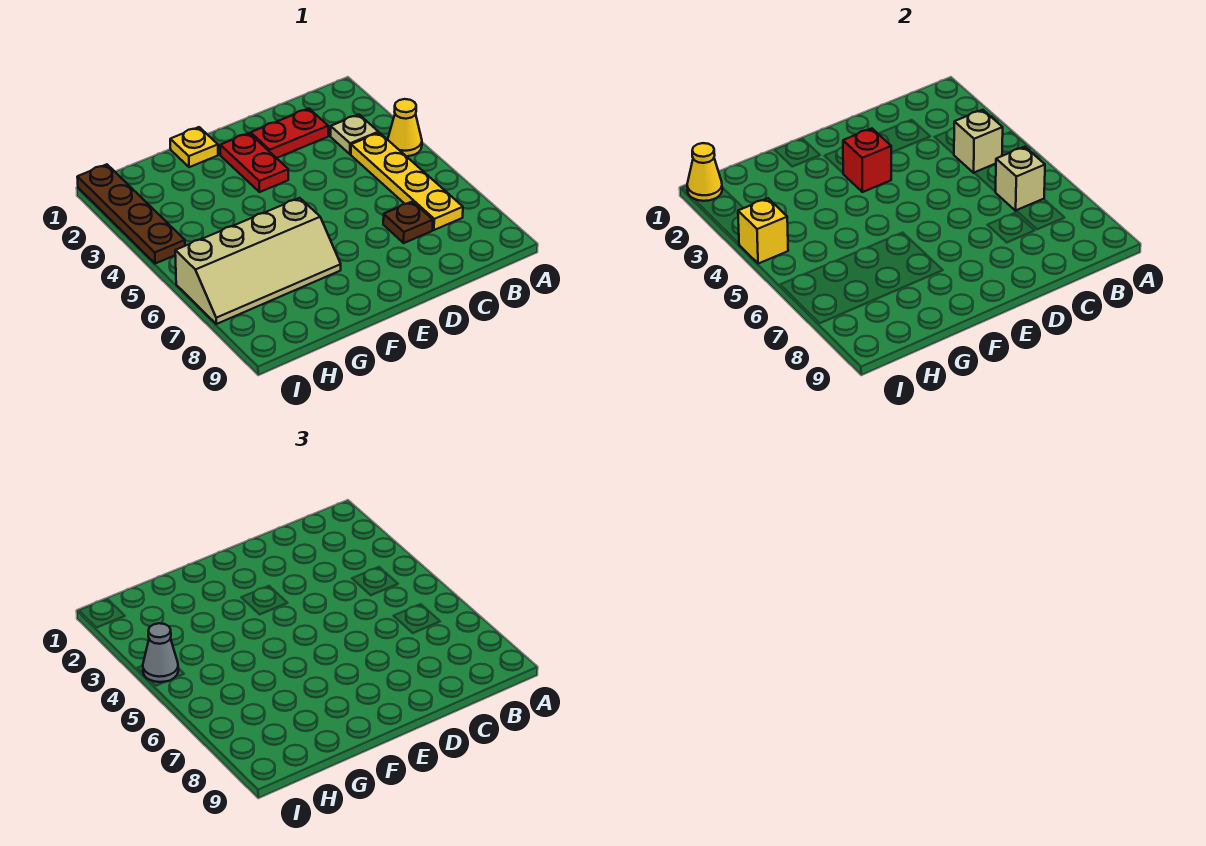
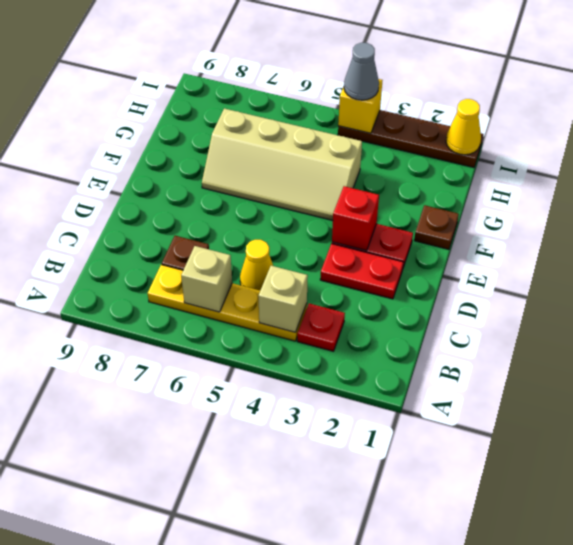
yellow 1x1 cone [388,99,422,156] -> yellow 1x1 cone moved to [240,240,273,290]
tan 1x1 plate [331,115,378,154] -> red 1x1 plate [297,304,345,351]
red 1x2 plate [251,109,328,158] -> red 1x2 plate turned to [320,244,403,299]
yellow 1x1 plate [170,127,218,167] -> brown 1x1 plate [414,205,459,249]
tan 2x4 slope [175,198,341,324] -> tan 2x4 slope turned to [202,109,362,220]

